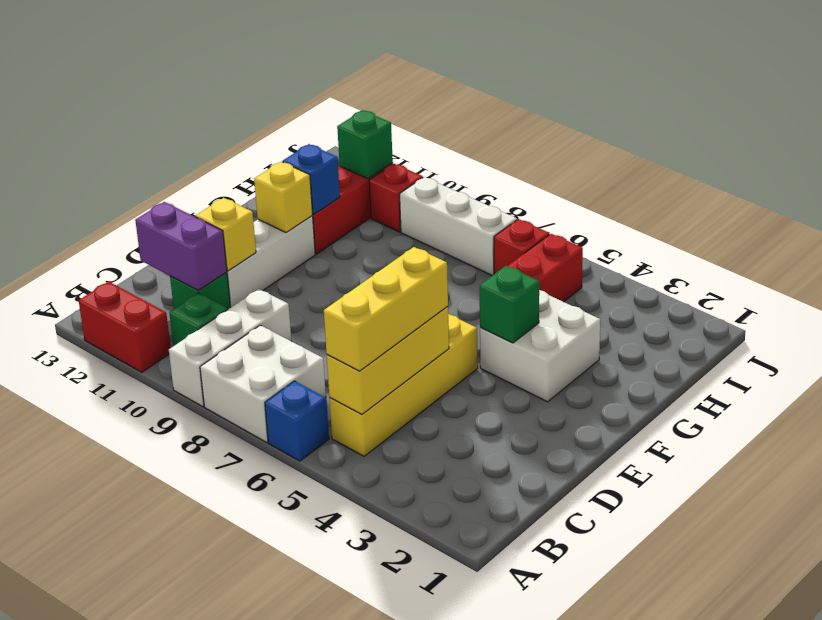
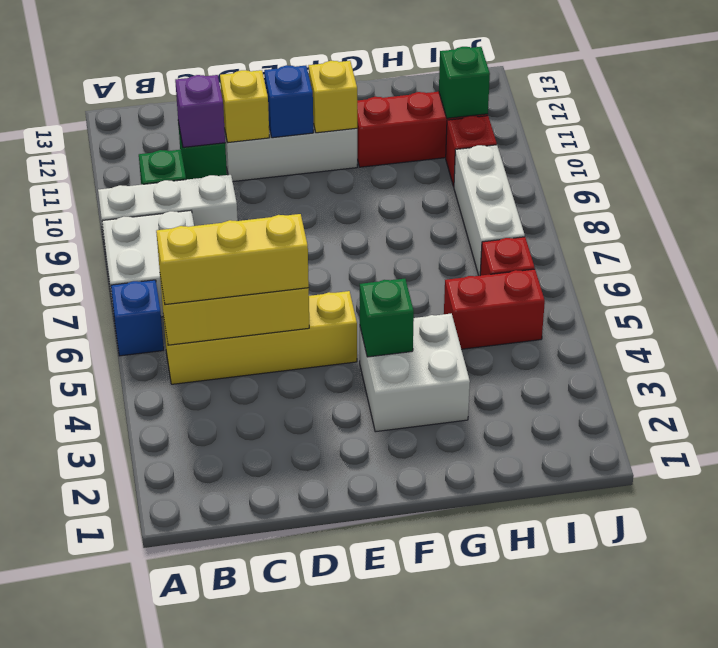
red 1x2 brick [79,281,171,372] -> none
purple 1x2 brick [135,202,227,291] -> purple 1x1 brick [175,75,225,147]
blue 1x1 brick [283,144,340,214] -> blue 1x1 brick moved to [264,65,313,138]

